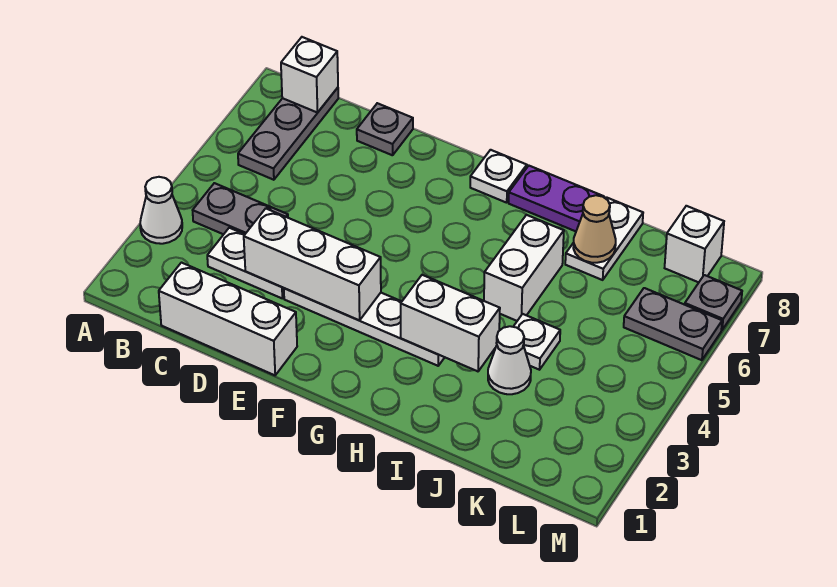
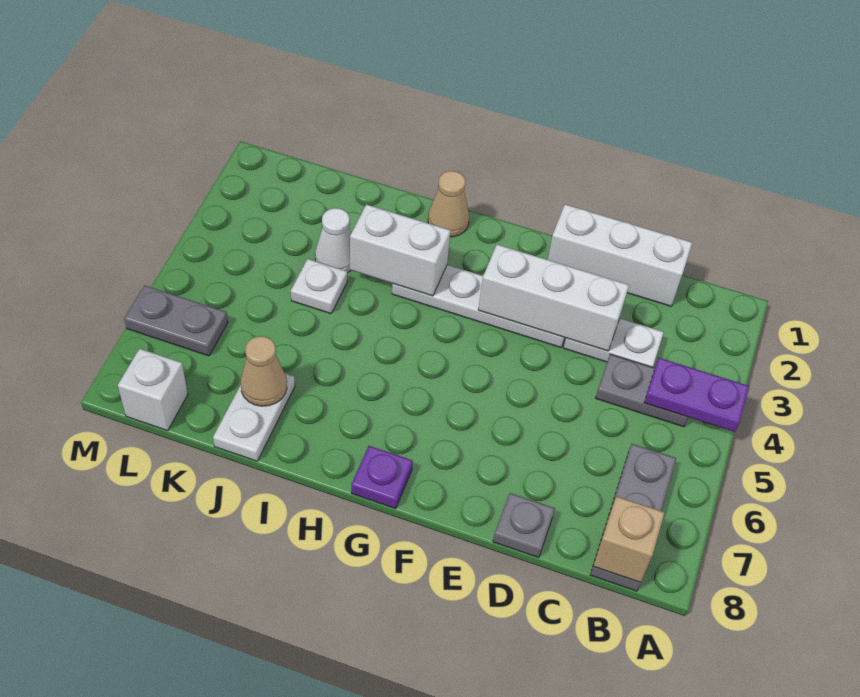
white 1x1 cone [140,177,182,244] -> none
white 1x1 brick [281,37,338,113] -> tan 1x1 brick [593,496,665,583]
white 1x1 plate [470,150,527,203] -> purple 1x1 plate [351,446,413,509]
none -> tan 1x1 cone [428,171,469,237]
purple 1x2 plate [509,166,604,231] -> purple 1x2 plate moved to [644,358,749,432]
white 1x2 brick [484,215,564,321] -> none
grey 1x1 plate [685,275,742,330] -> none

